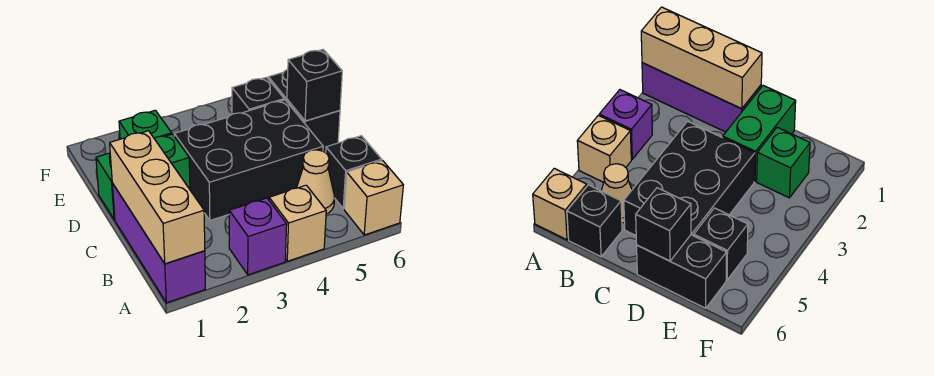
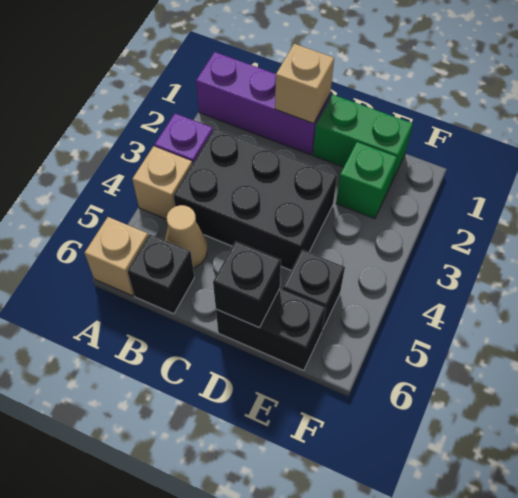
tan 1x3 brick [110,131,205,264] -> tan 1x1 brick [275,44,334,124]
black 2x3 brick [174,100,323,220] -> black 2x3 brick turned to [174,129,337,270]
green 1x2 brick [96,134,190,220] -> green 1x2 brick turned to [313,94,413,183]

